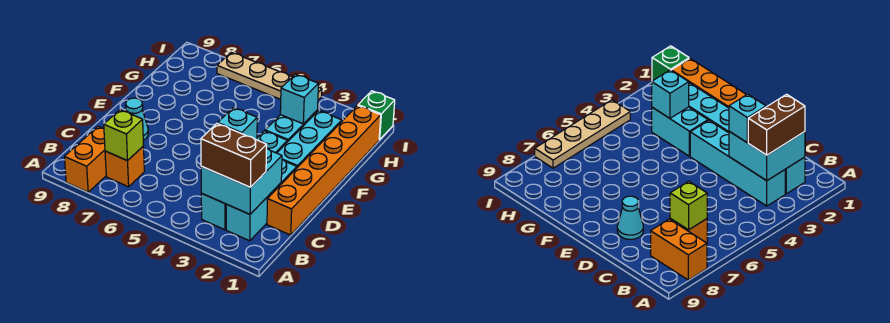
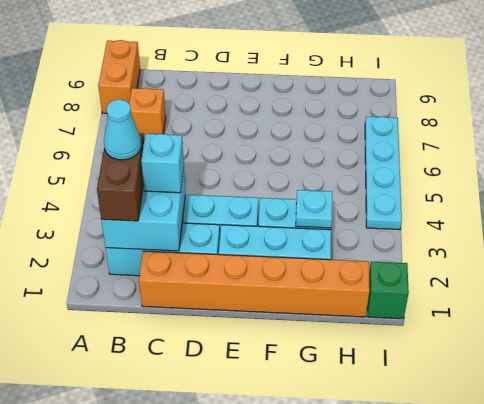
orange 1x2 brick [64,126,106,192] -> orange 1x2 brick turned to [98,40,140,114]
lime 1x1 brick [104,110,144,161] -> none
cyan 1x1 cone [126,98,148,140] -> cyan 1x1 cone moved to [104,99,141,160]
cyan 1x1 brick [280,74,319,124] -> cyan 1x1 plate [296,190,332,228]
tan 1x4 plate [217,52,322,100] -> cyan 1x4 plate [365,116,402,230]

